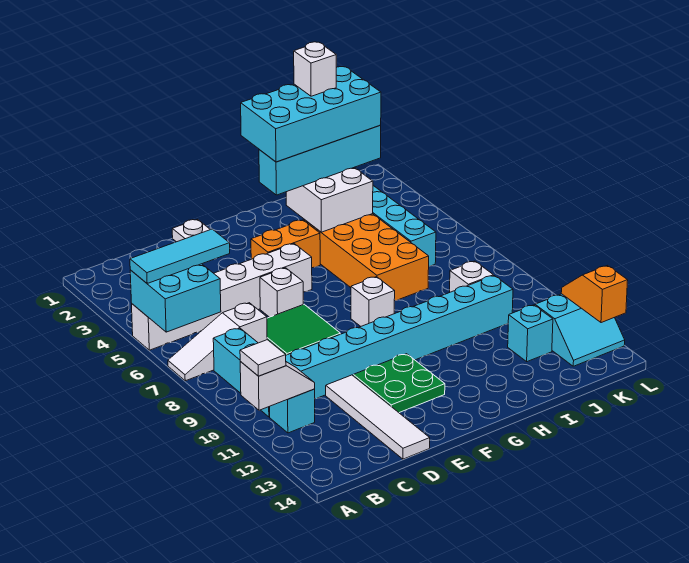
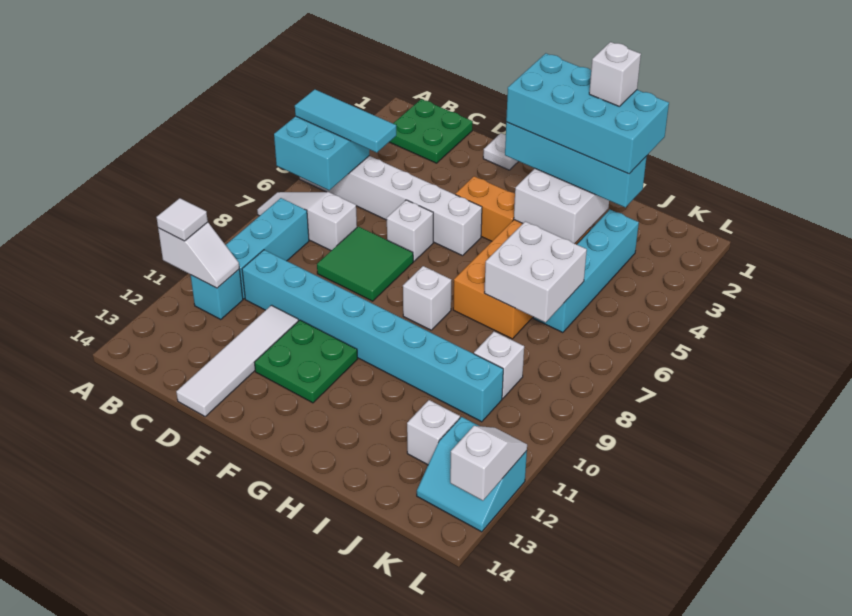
none -> green 2x2 plate [390,99,473,163]
none -> white 2x2 brick [485,221,587,322]
cyan 1x1 brick [508,305,553,362] -> white 1x1 brick [407,400,460,465]
orange 1x2 slope [561,265,628,323] -> white 1x2 slope [450,426,527,501]

